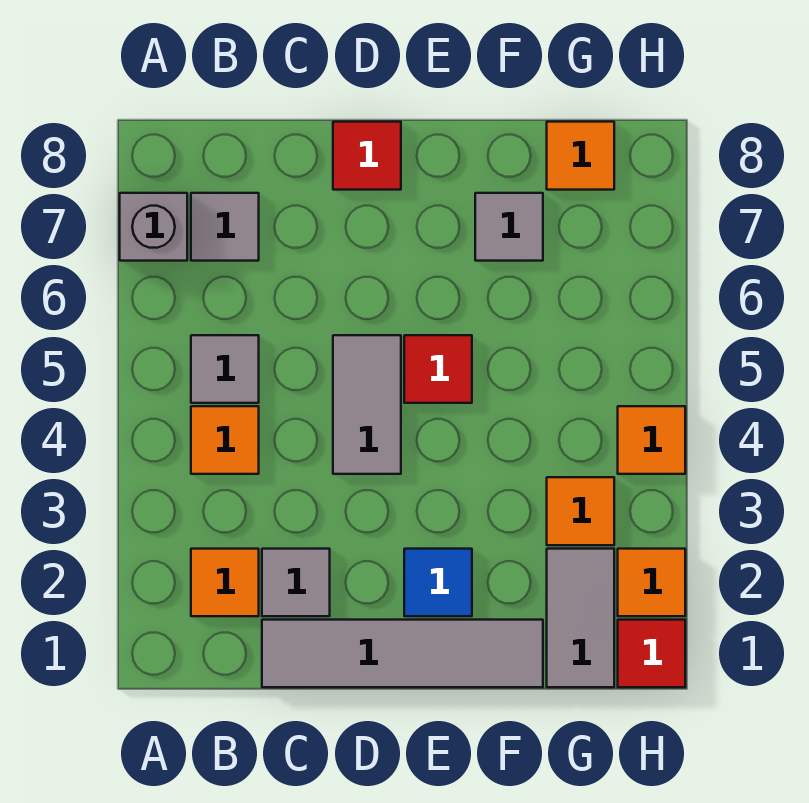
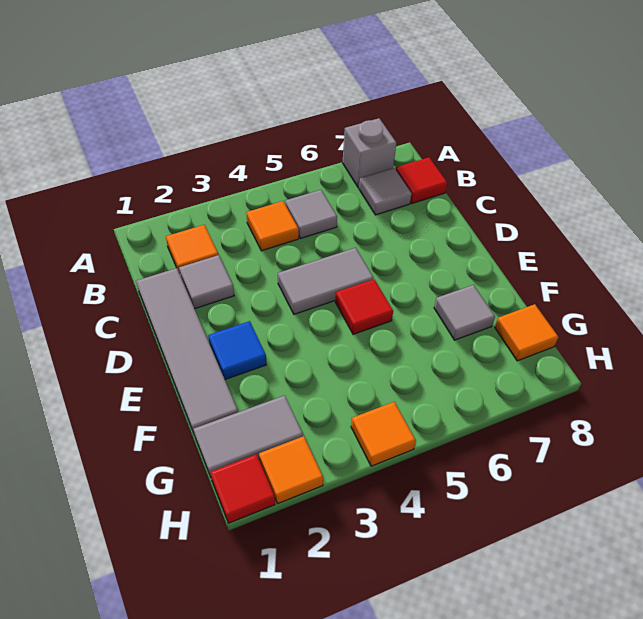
red 1x1 tile [333,122,401,190] -> red 1x1 tile moved to [396,157,447,203]
orange 1x1 tile [547,477,614,545] -> none

